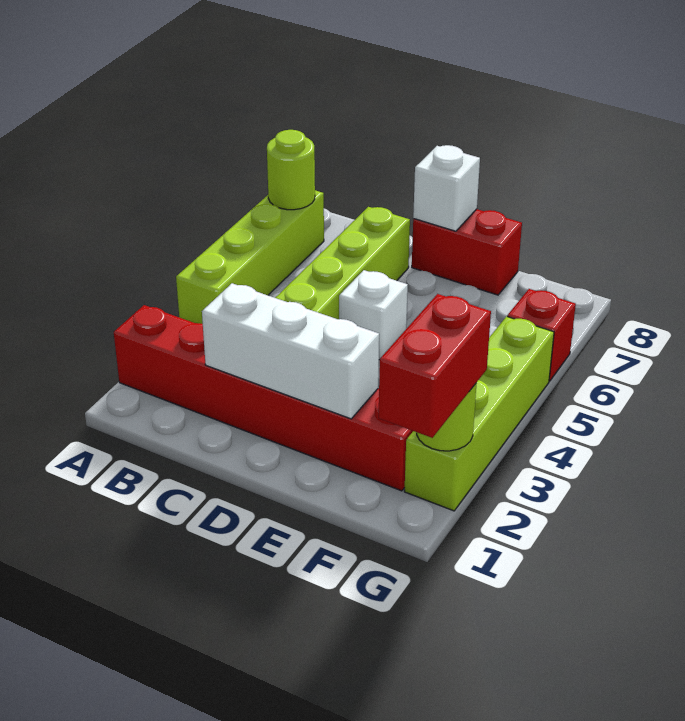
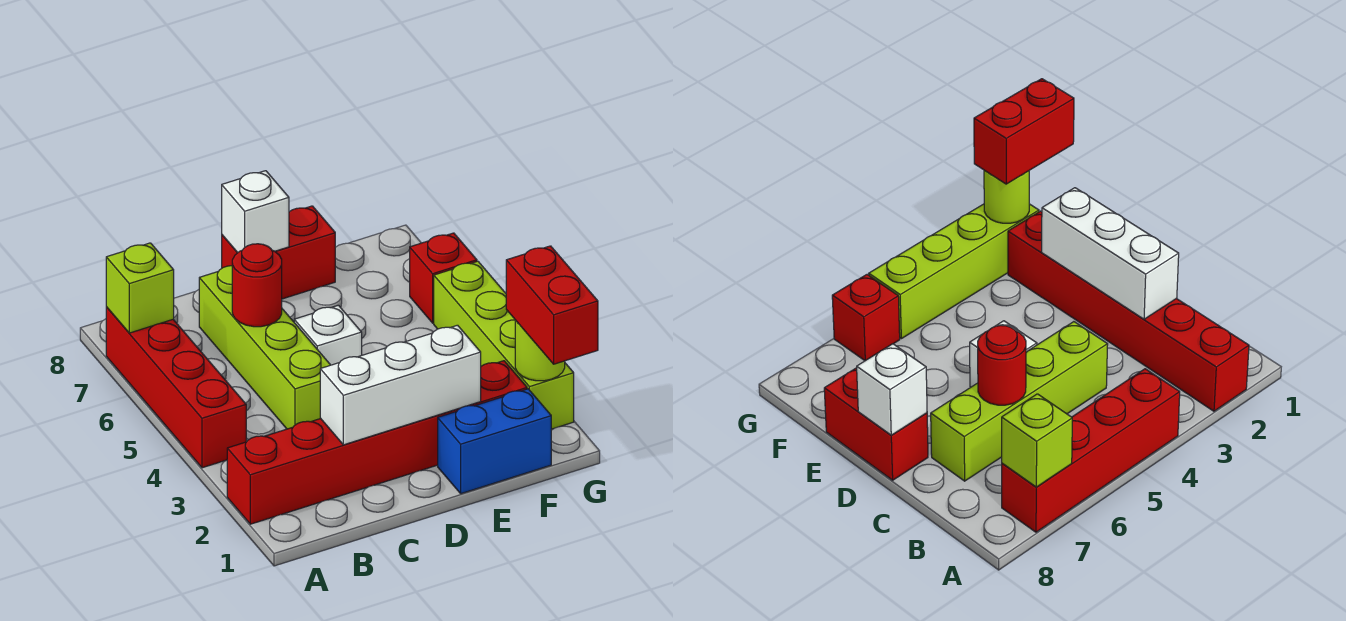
lime 1x4 brick [176,190,324,324] -> red 1x4 brick [106,307,246,468]
lime 1x1 round brick [267,130,315,210] -> lime 1x1 brick [106,243,174,333]
none -> red 1x1 round brick [232,244,282,327]
none -> blue 1x2 brick [438,389,551,494]

